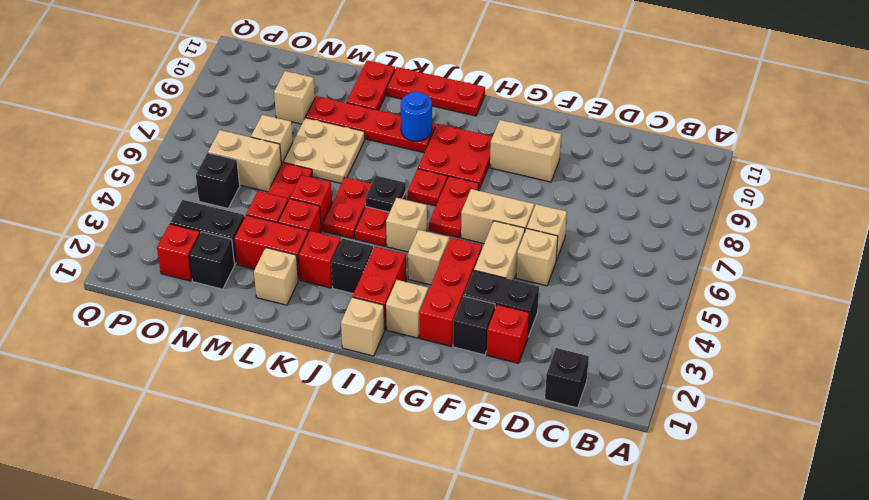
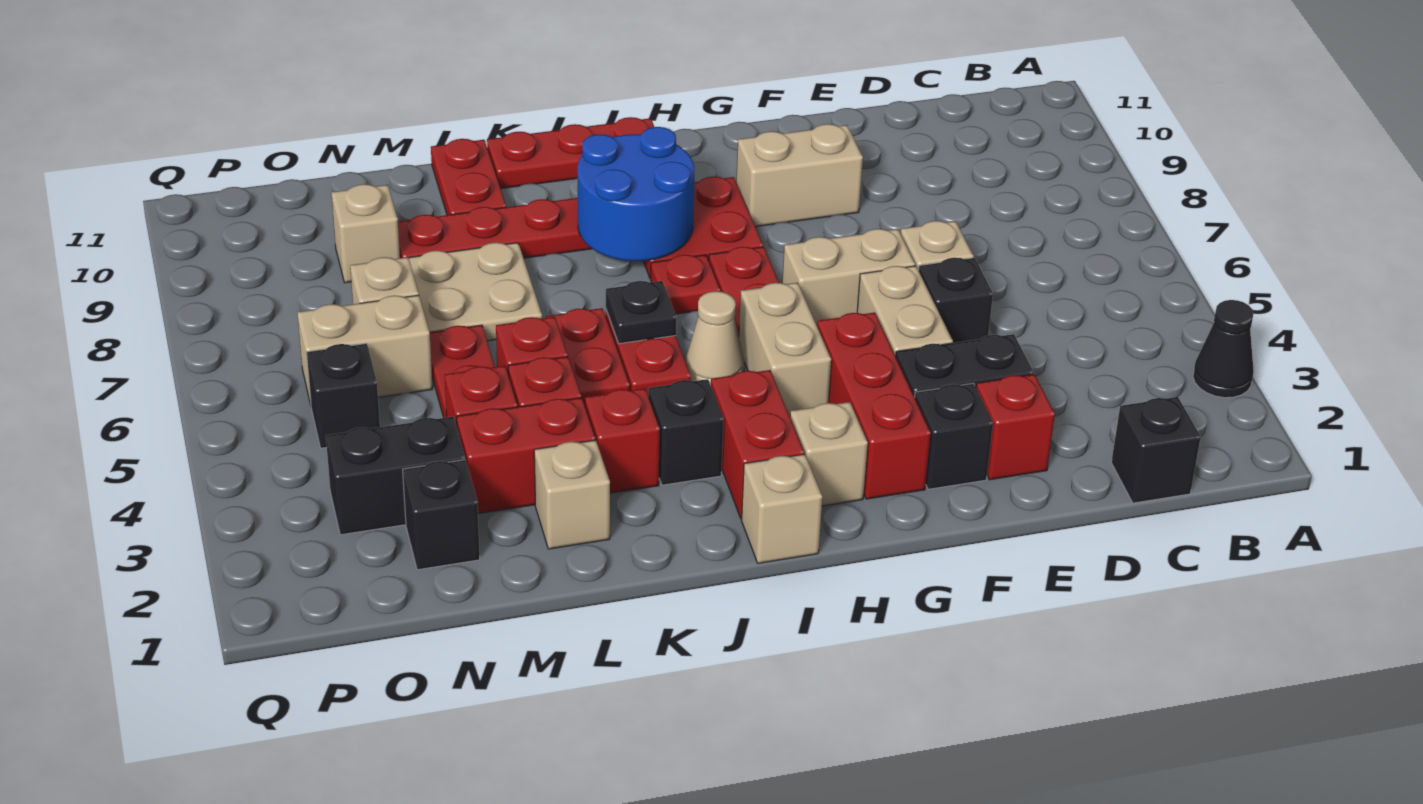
none -> black 1x1 cone [1193,300,1254,398]
tan 1x1 brick [516,229,558,286] -> black 1x1 brick [919,258,993,343]
tan 1x1 brick [408,230,449,285] -> tan 1x2 brick [739,283,831,416]
tan 1x1 brick [386,198,427,252] -> tan 1x1 cone [685,291,744,385]
blue 1x1 round brick [401,92,432,141] -> blue 2x2 round brick [578,127,694,261]
red 1x1 brick [157,224,200,281] -> none

